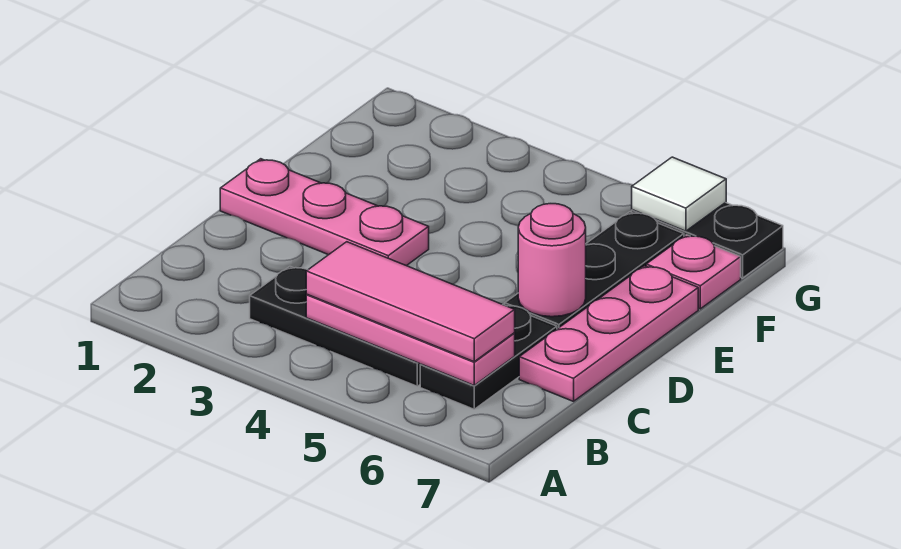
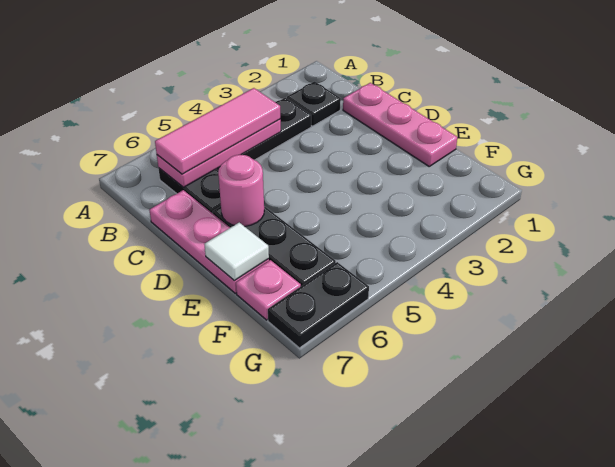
none -> black 1x1 plate [287,81,341,126]
pink 1x3 plate [220,159,429,266] -> pink 1x3 plate turned to [343,83,457,166]
white 1x1 tile [632,157,726,231] -> white 1x1 tile moved to [204,223,269,280]

